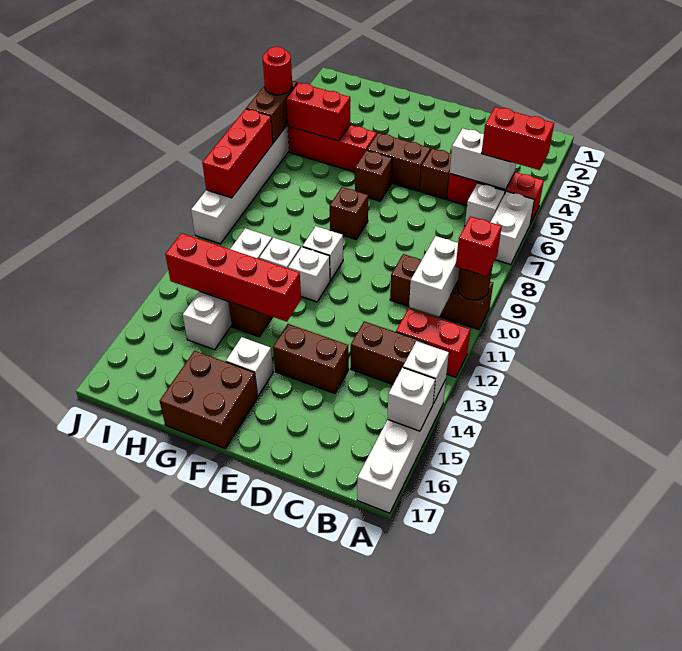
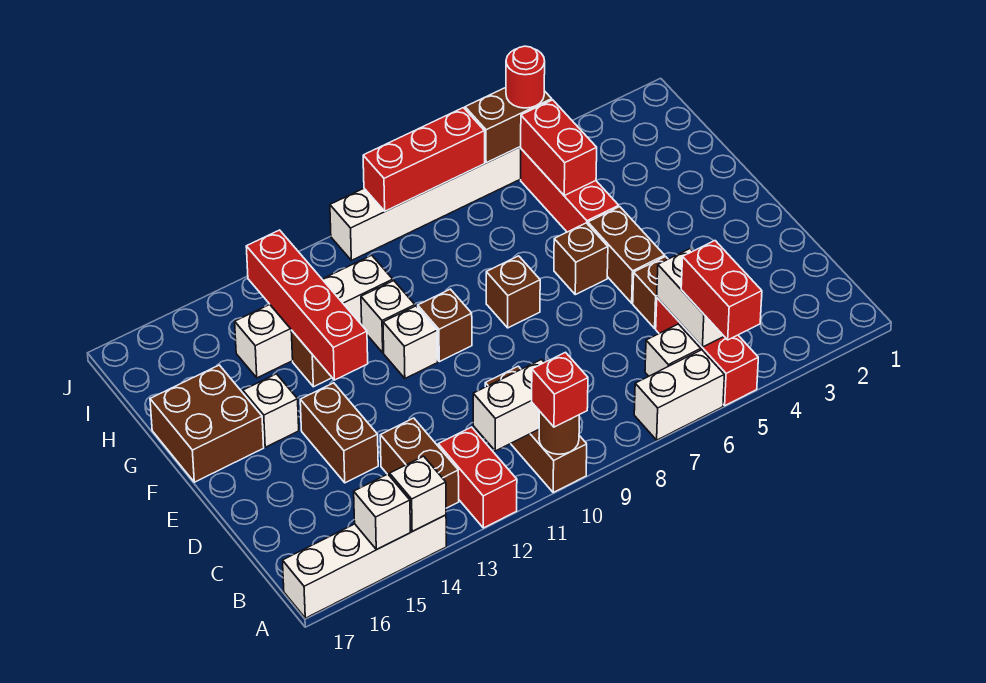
white 1x1 brick [303,226,343,280] -> brown 1x1 brick [418,289,472,362]

